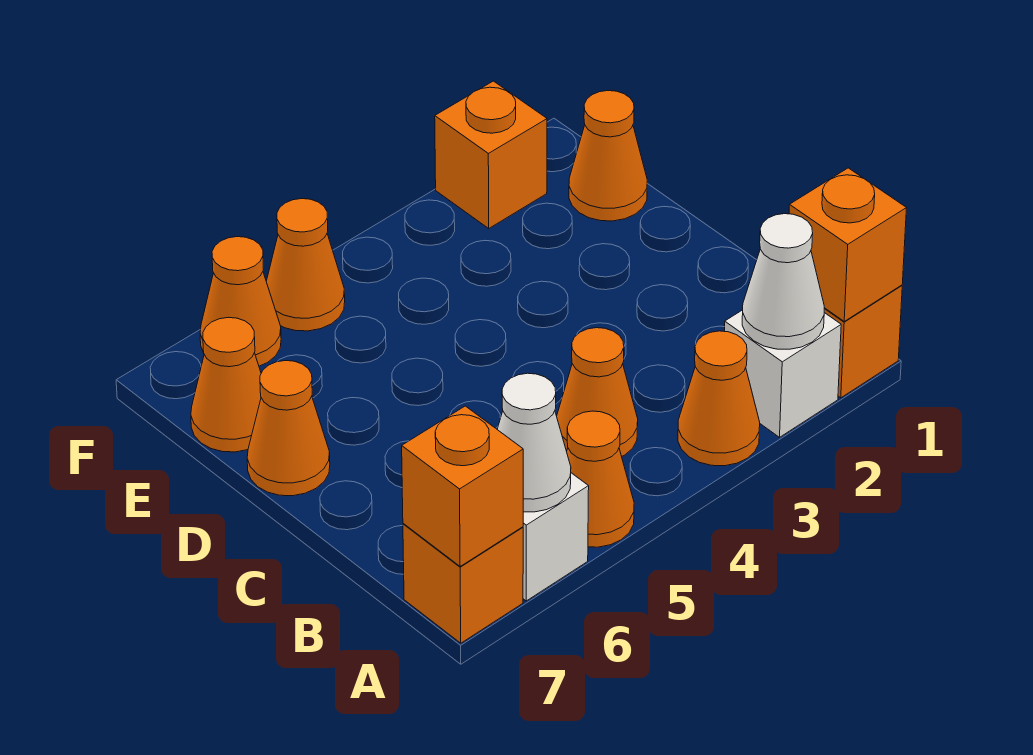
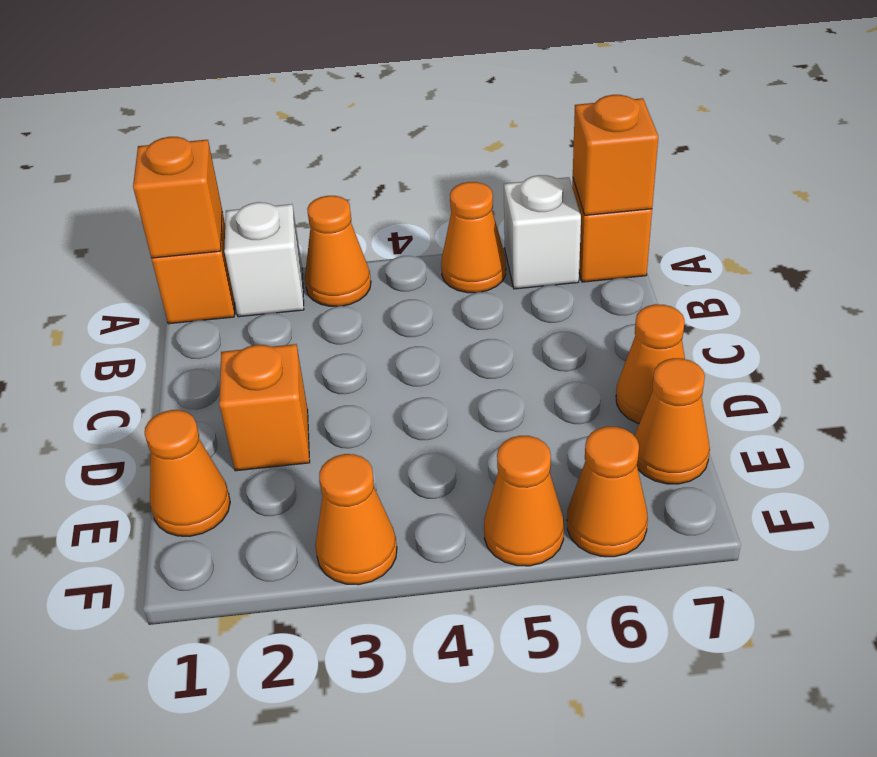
white 1x1 cone [742,214,824,349] -> none
white 1x1 cone [497,373,571,512] -> none
orange 1x1 cone [557,328,638,456] -> orange 1x1 cone moved to [315,454,397,585]
orange 1x1 brick [435,81,547,228] -> orange 1x1 brick moved to [219,344,310,471]

